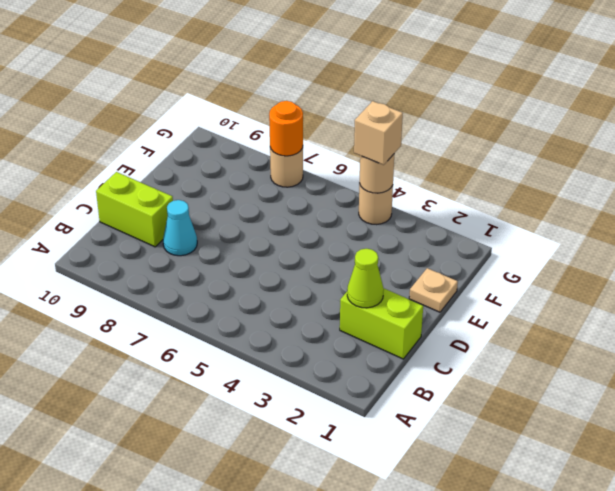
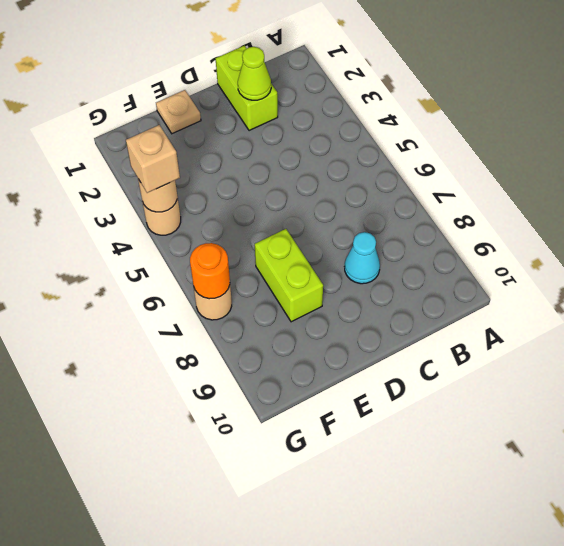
lime 1x2 brick [96,172,173,247] -> lime 1x2 brick moved to [255,229,323,322]

